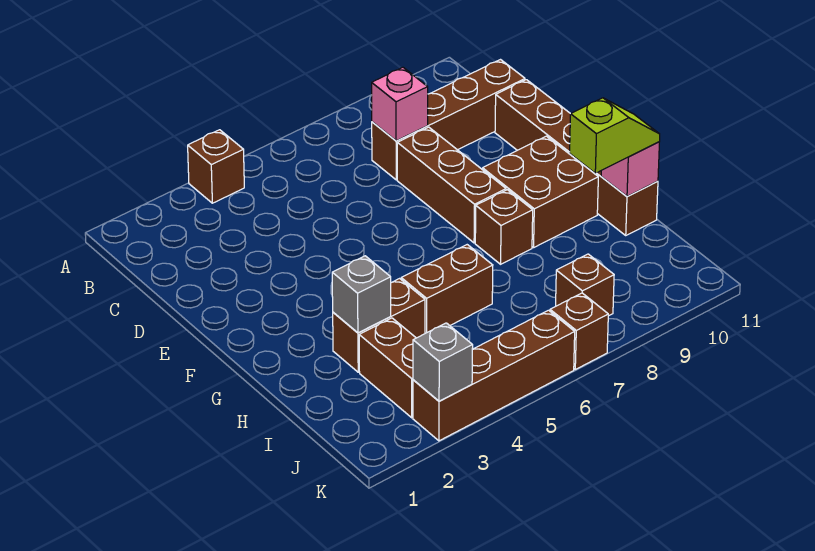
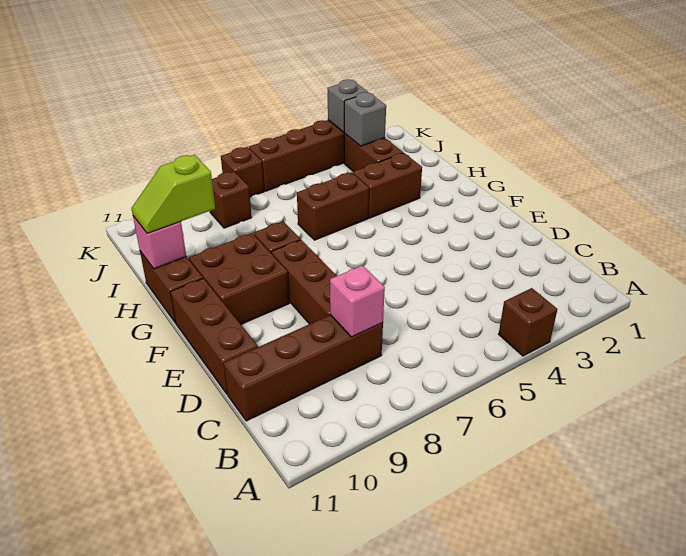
grey 1x1 brick [332,256,391,333] -> grey 1x1 brick moved to [344,92,386,146]

